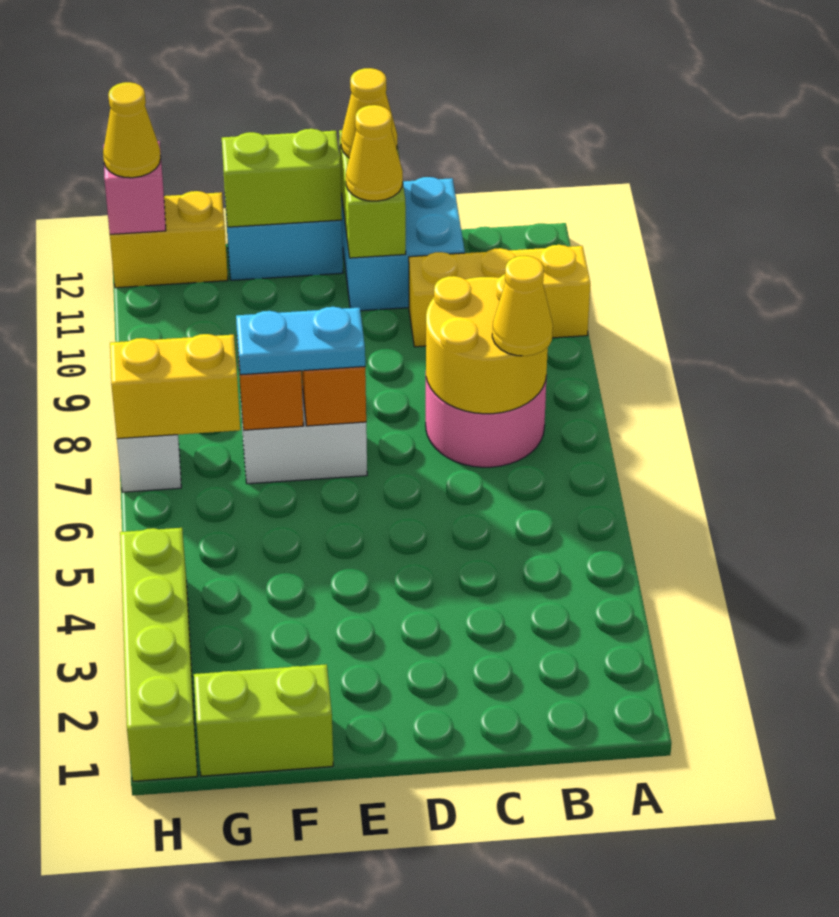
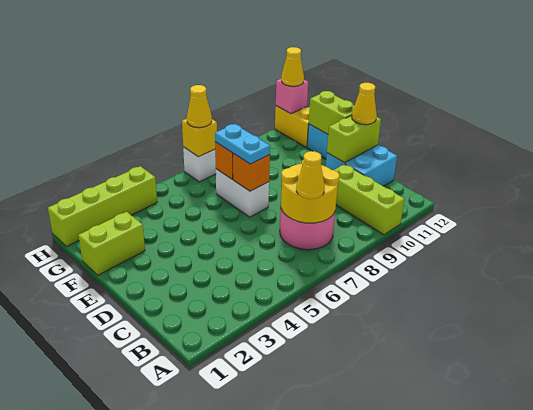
yellow 1x3 brick [409,245,590,347] -> lime 1x3 brick [334,164,405,235]
yellow 1x1 cone [346,105,403,201] -> yellow 1x1 cone moved to [187,85,212,128]
lime 1x2 brick [194,664,333,776] -> lime 1x2 brick turned to [78,212,145,275]
yellow 1x2 brick [110,334,240,439] -> yellow 1x1 brick [182,119,217,157]

